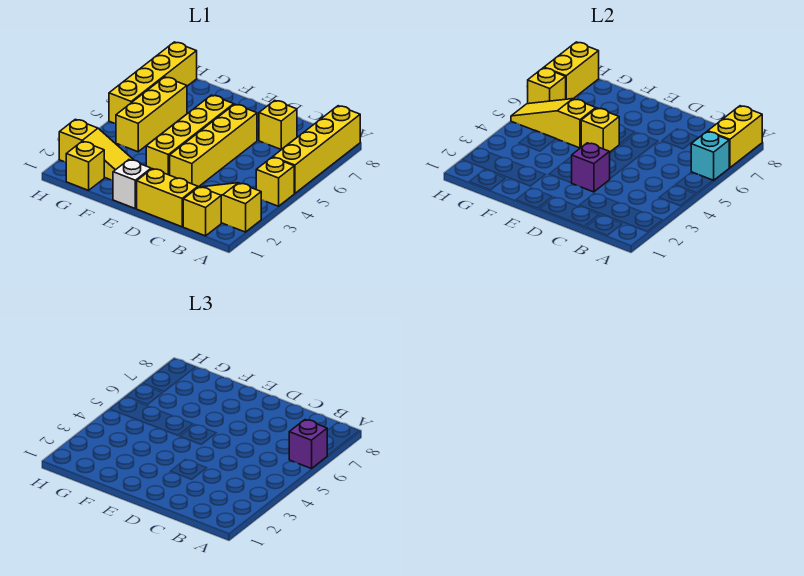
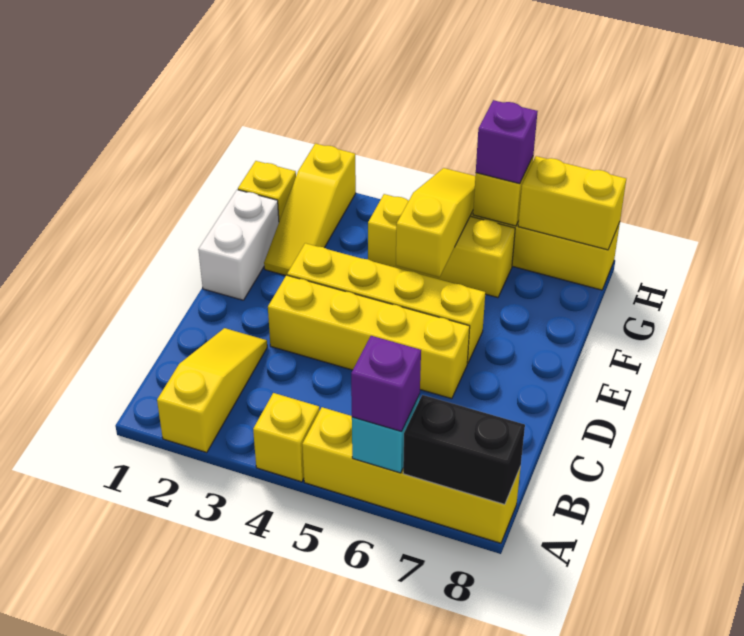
yellow 1x2 brick [708,106,762,168] -> black 1x2 brick [403,395,525,504]
yellow 1x1 brick [183,187,221,236] -> none
yellow 1x2 brick [137,169,198,227] -> none
yellow 1x1 brick [259,100,297,149] -> none
purple 1x1 brick [571,143,610,192] -> purple 1x1 brick moved to [476,100,538,184]
white 1x1 brick [113,160,151,208] -> white 1x2 brick [198,190,279,300]
yellow 1x1 brick [581,108,619,152] -> none

